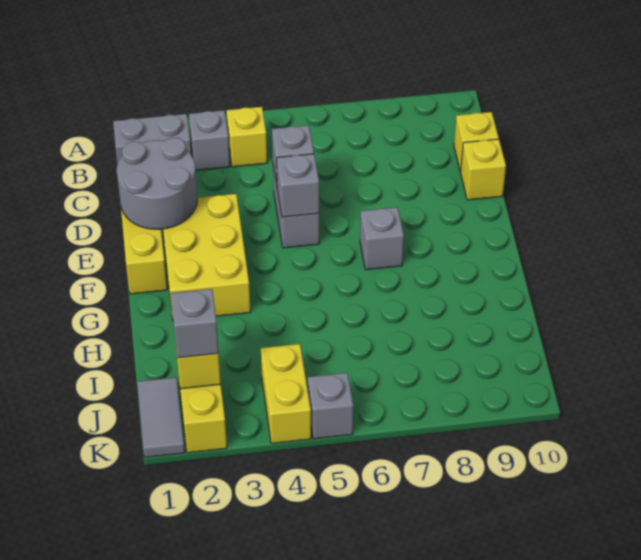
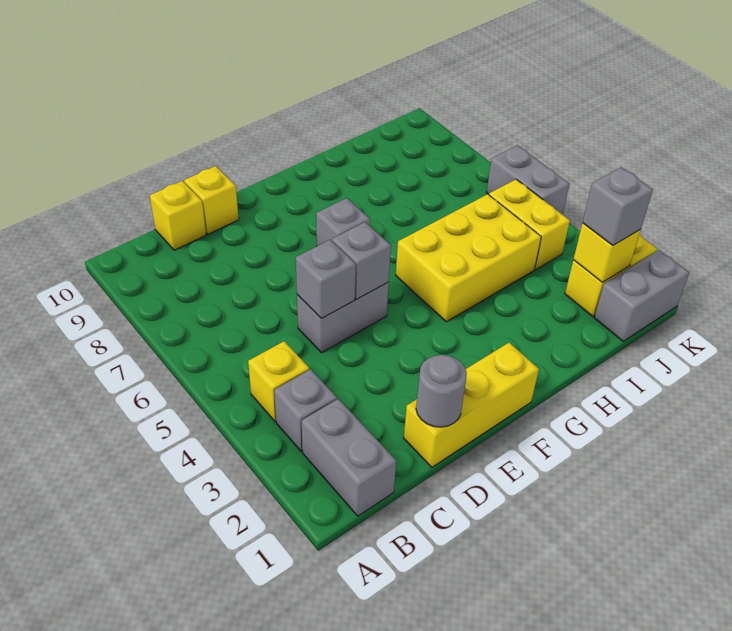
grey 2x2 round brick [117,138,197,229] -> grey 1x1 round brick [416,355,467,427]
yellow 2x3 brick [163,194,251,319] -> yellow 2x3 brick moved to [396,194,541,322]
grey 1x2 tile [137,377,185,457] -> grey 1x2 brick [594,250,689,341]
yellow 1x2 brick [261,344,311,443] -> yellow 1x2 brick turned to [489,179,570,270]
grey 1x1 brick [308,373,353,439] -> grey 1x2 brick [487,145,569,214]

